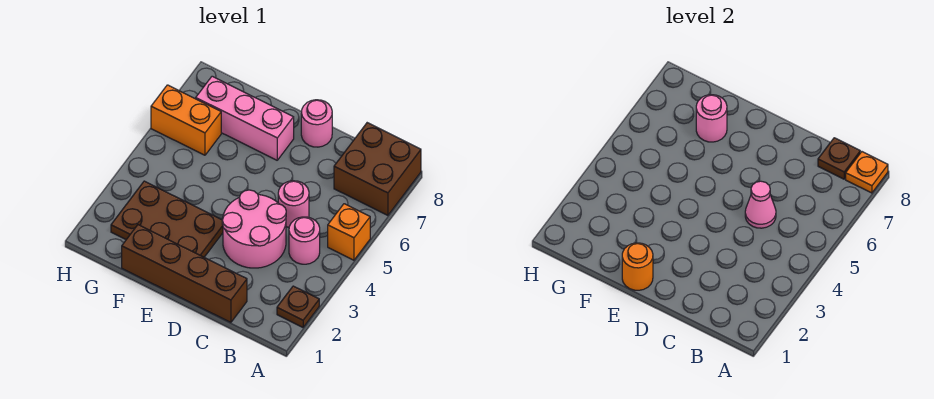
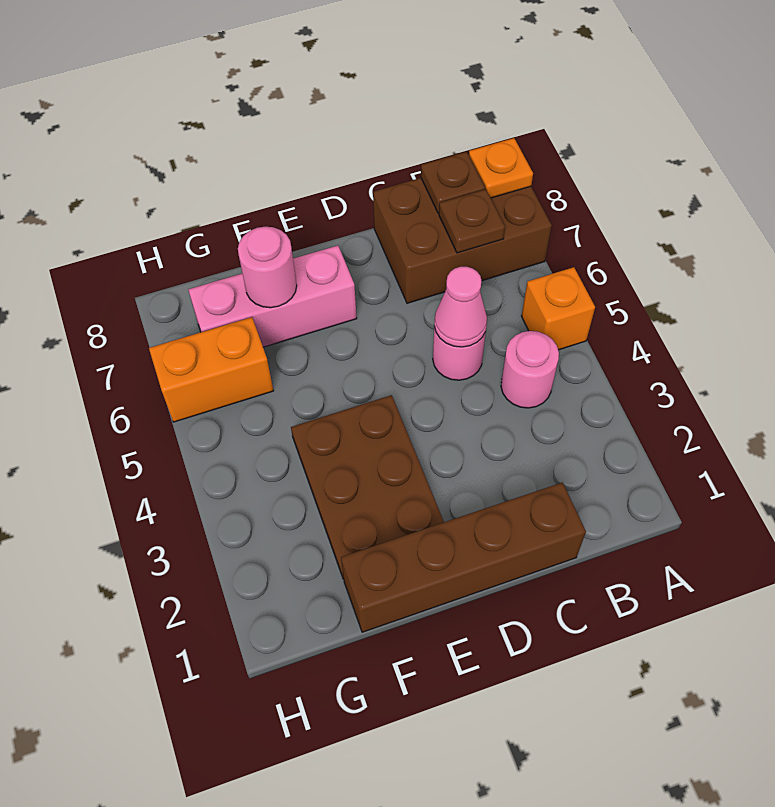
brown 1x1 plate [277,286,319,327] -> brown 1x1 plate moved to [439,189,505,253]
brown 2x2 brick [334,123,421,215] -> brown 2x3 brick [373,178,552,303]
pink 2x2 round brick [222,190,286,268] -> none
pink 1x1 round brick [301,100,332,147] -> none
orange 1x1 round brick [622,243,653,290] -> none
brown 2x3 plate [111,181,223,257] -> brown 2x3 plate turned to [291,395,444,579]

